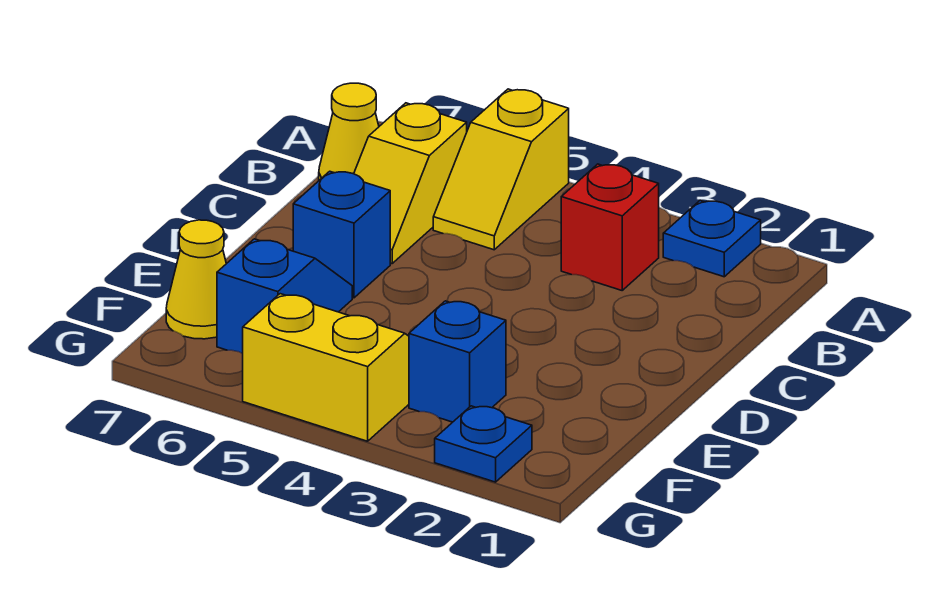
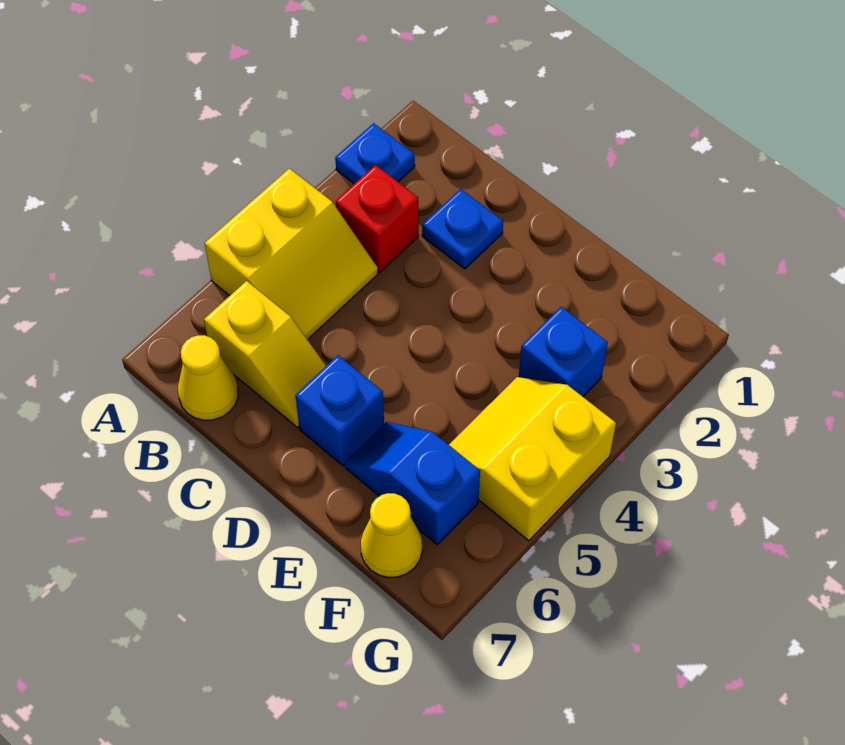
yellow 1x2 slope [433,89,569,250] -> yellow 2x2 slope [205,168,378,340]
blue 1x1 plate [435,406,532,482] -> blue 1x1 plate moved to [422,189,503,269]

